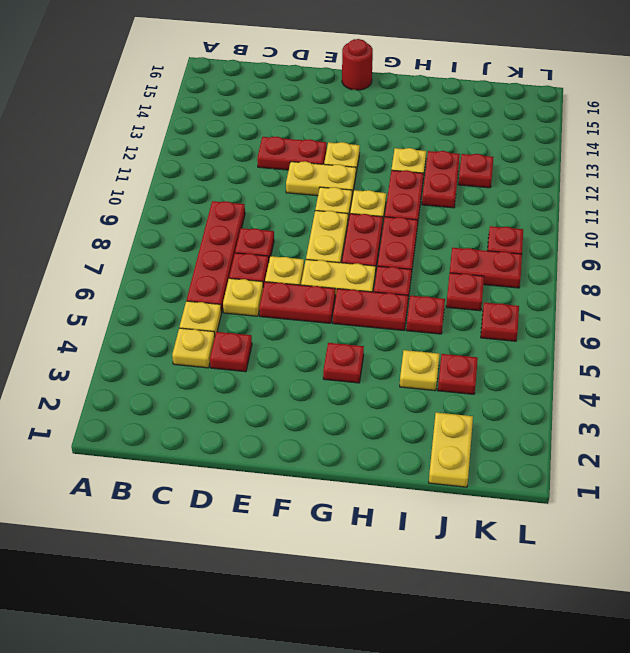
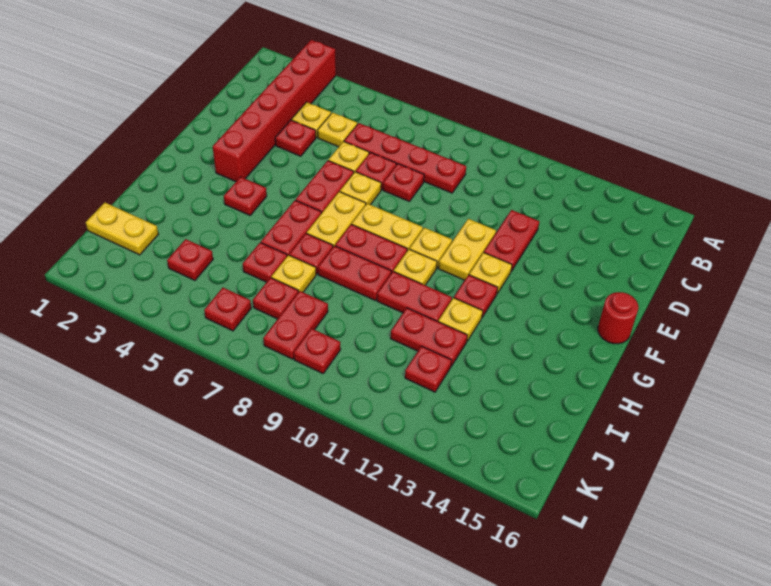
none -> red 1x6 brick [213,40,336,182]
none -> red 1x1 plate [454,275,498,317]
yellow 1x1 plate [400,350,440,391] -> yellow 1x1 plate moved to [271,255,316,292]

